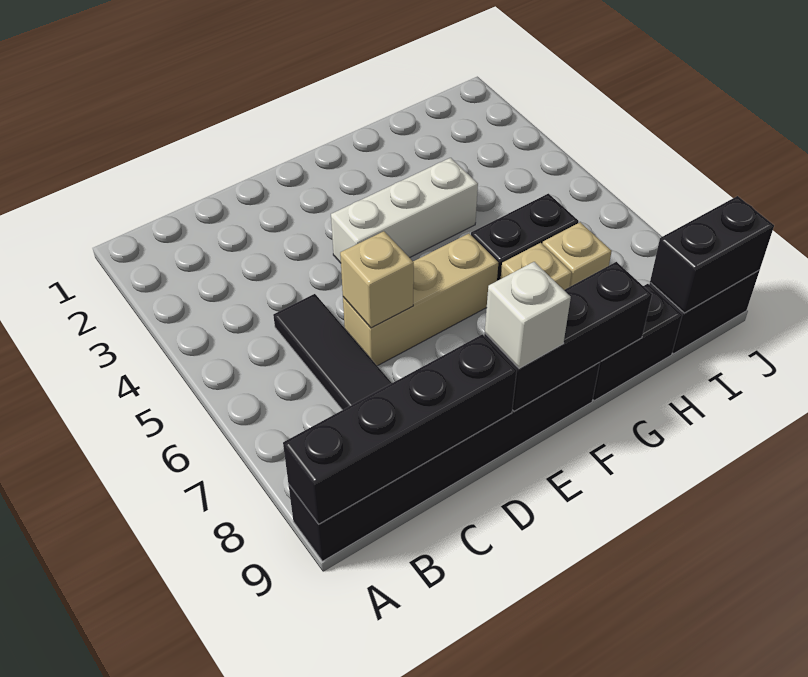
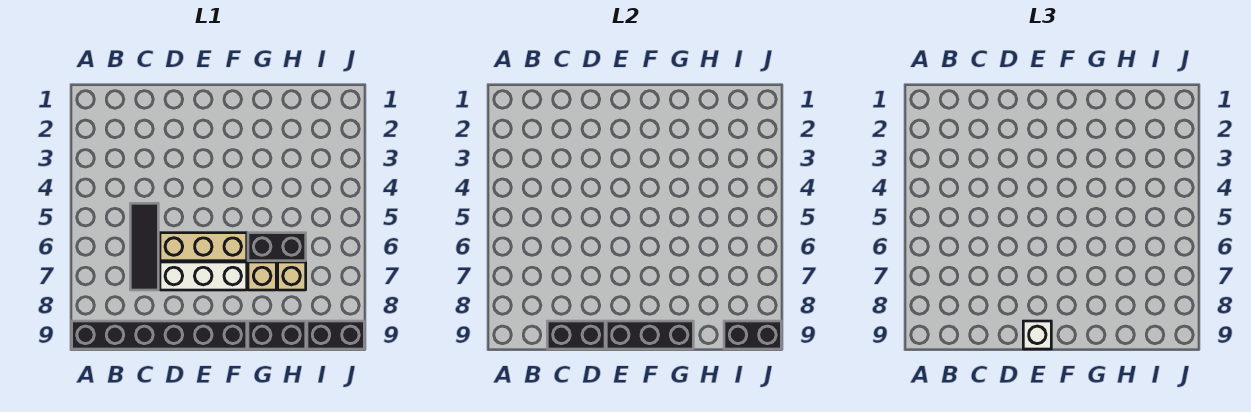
black 1x4 brick [283,334,517,524] -> black 1x2 brick [547,321,605,349]
tan 1x1 brick [340,231,414,328] -> none
white 1x3 brick [331,158,478,263] -> white 1x3 brick moved to [160,262,247,290]

